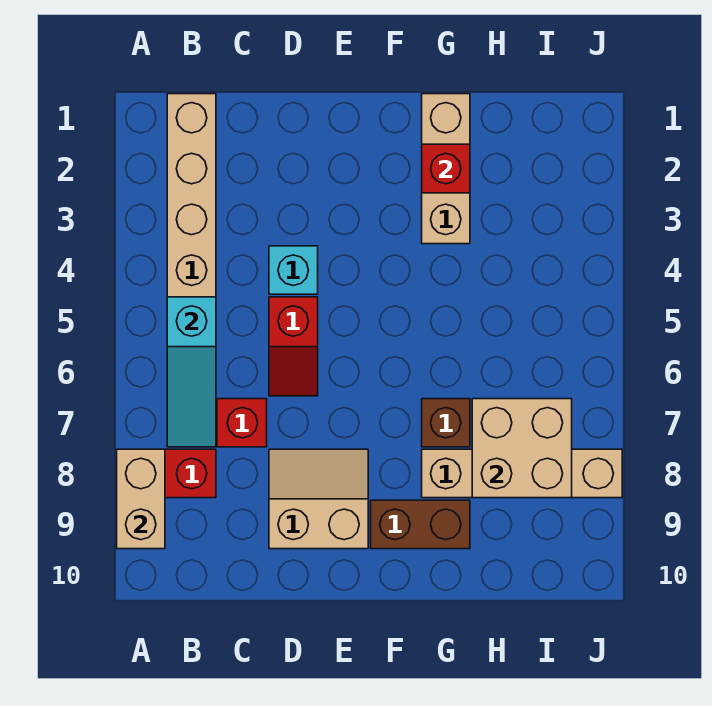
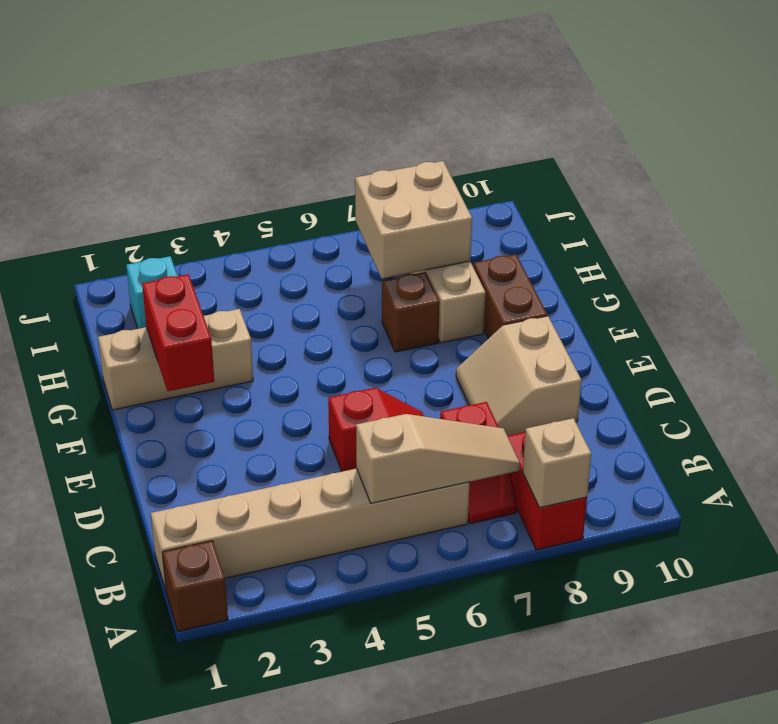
none -> brown 1x1 brick [162,541,228,632]
tan 1x2 brick [117,449,165,549] -> tan 1x1 brick [523,418,591,508]
cyan 1x3 slope [167,297,216,447] -> tan 1x3 slope [356,414,520,503]
cyan 1x1 brick [269,246,318,294] -> cyan 1x1 brick moved to [126,256,177,329]
red 1x1 brick [422,144,470,193] -> red 1x2 brick [142,274,214,391]

